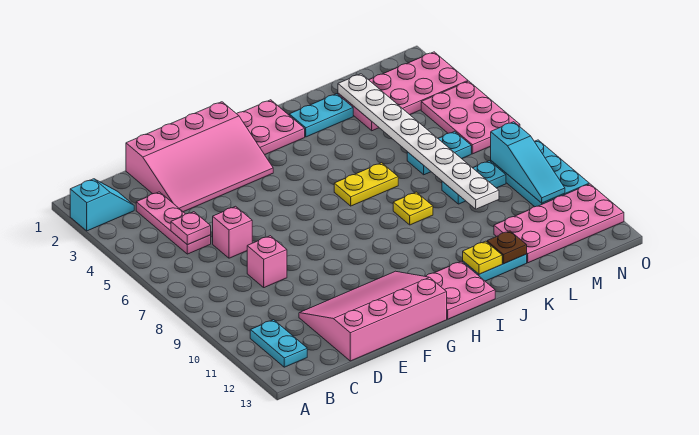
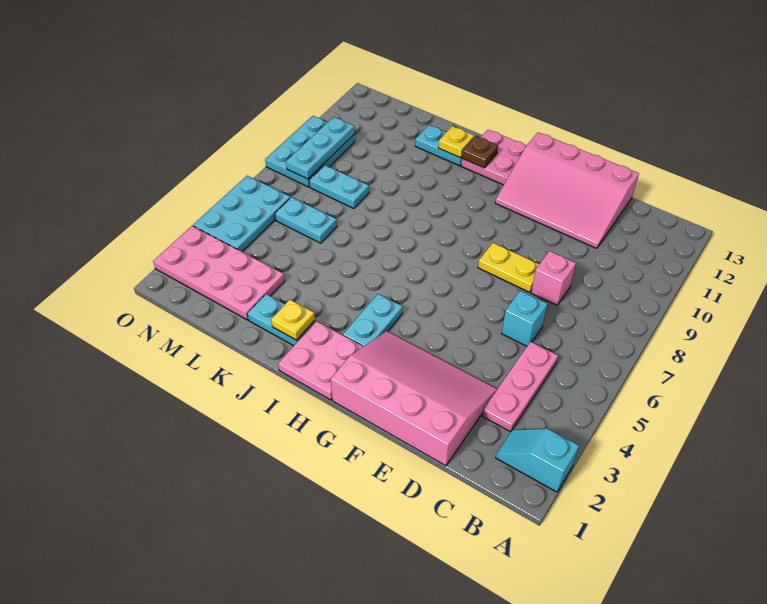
cyan 1x2 plate [250,320,307,367] -> cyan 1x2 plate moved to [343,294,403,346]
pink 1x1 plate [171,212,211,245] -> none
pink 1x1 brick [213,206,252,258] -> cyan 1x1 brick [502,291,547,346]
yellow 1x2 plate [334,163,398,206] -> yellow 1x2 plate moved to [478,243,539,292]
yellow 1x1 plate [393,192,433,225] -> yellow 1x1 plate moved to [271,300,315,340]
brown 1x1 plate [487,231,527,264] -> brown 1x1 plate moved to [462,136,498,168]
white 1x8 plate [338,74,499,209] -> none
pink 2x4 plate [494,184,624,263] -> none
pink 2x3 plate [421,81,520,154] -> cyan 2x3 plate [193,176,290,252]
cyan 1x3 slope [491,122,565,203] -> cyan 1x3 plate [286,117,355,179]

